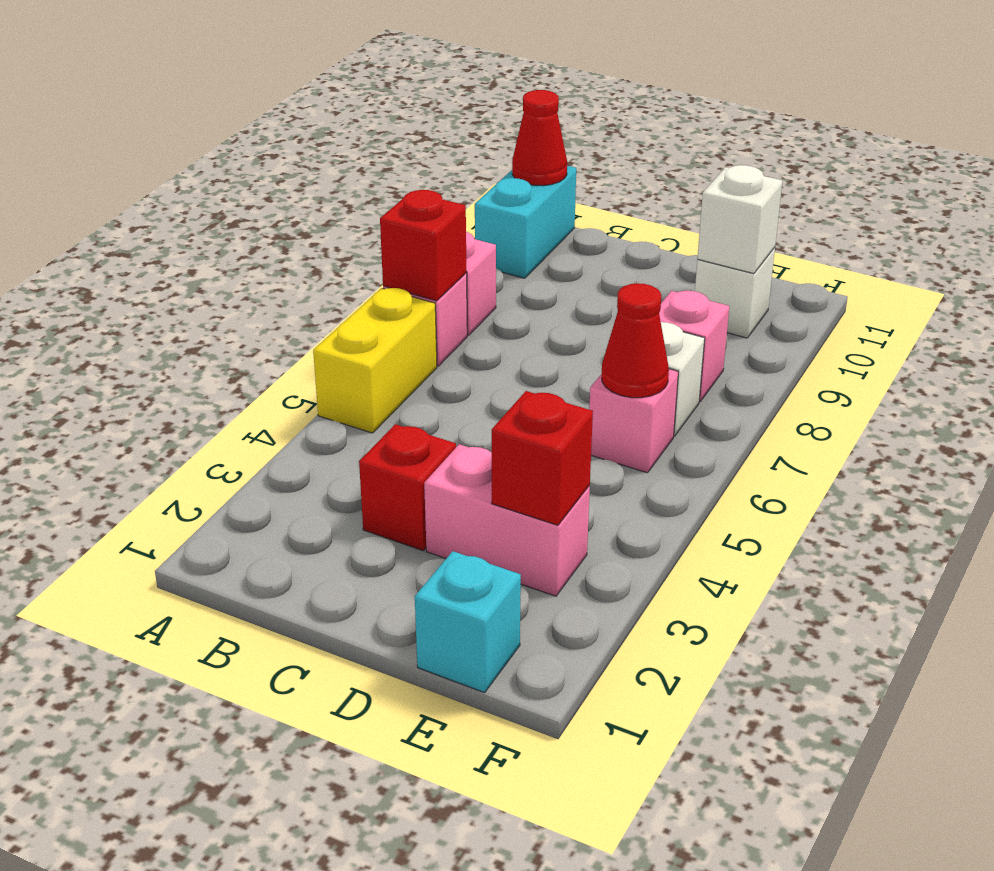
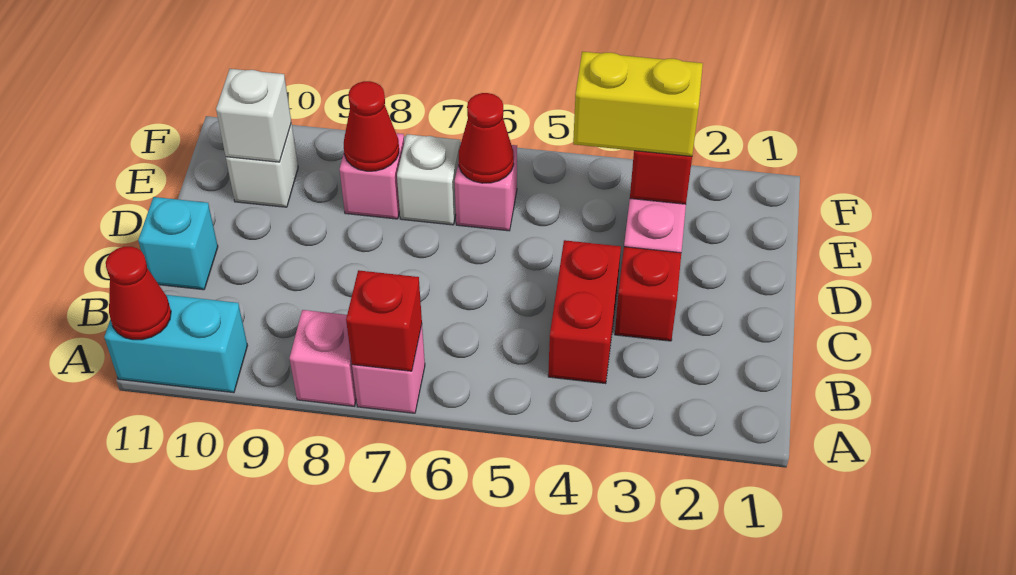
yellow 1x2 brick [313,288,437,433] -> yellow 1x2 brick moved to [573,52,703,156]
none -> red 1x2 brick [548,240,621,384]
cyan 1x1 brick [415,551,521,693] -> cyan 1x1 brick moved to [138,197,218,290]
none -> red 1x1 cone [344,81,399,171]

